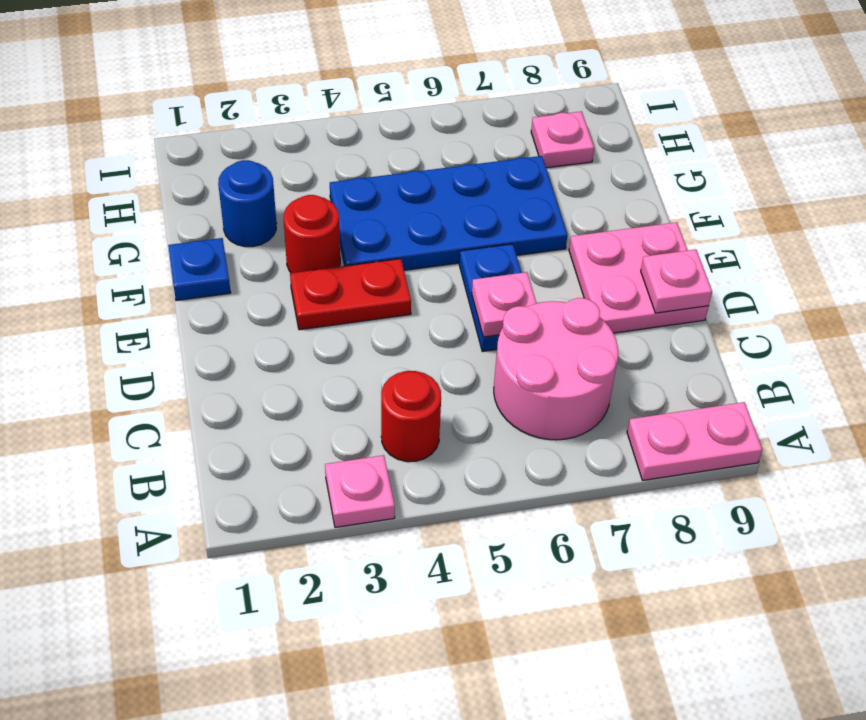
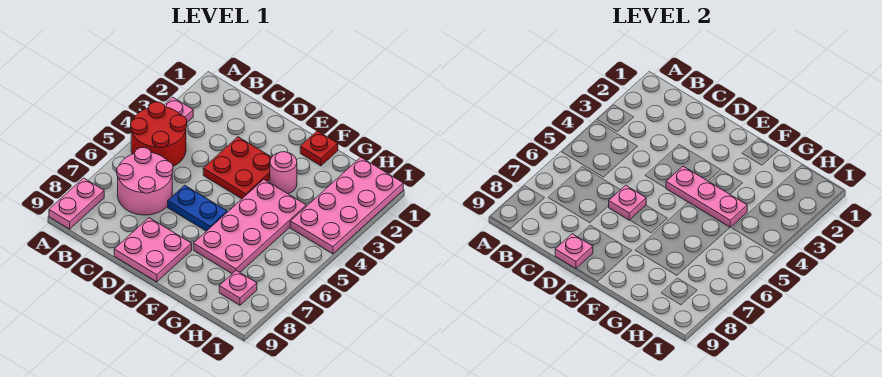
red 1x1 round brick [381,371,441,462] -> red 2x2 round brick [131,102,187,166]
red 1x2 plate [290,259,411,330] -> red 2x2 plate [203,137,272,199]
none -> pink 1x3 plate [666,166,747,227]
blue 1x1 plate [168,238,231,301] -> red 1x1 plate [300,131,338,166]
red 1x1 round brick [284,195,340,273] -> pink 1x1 round brick [270,152,297,194]
blue 2x4 plate [330,156,568,270] -> pink 2x4 plate [193,180,306,274]
blue 1x1 round brick [218,160,277,247] -> none
none -> pink 2x4 plate [290,157,403,254]

